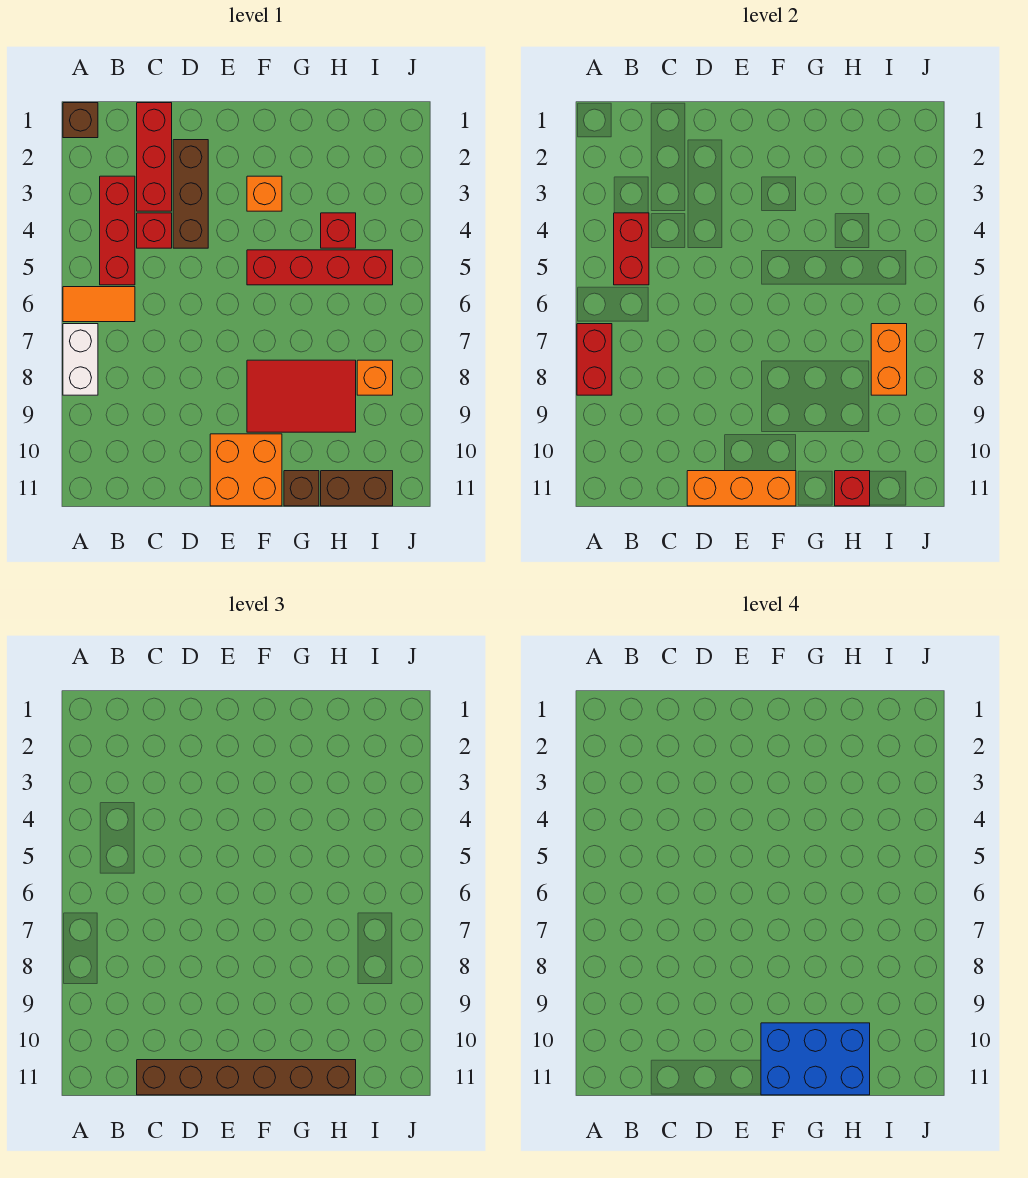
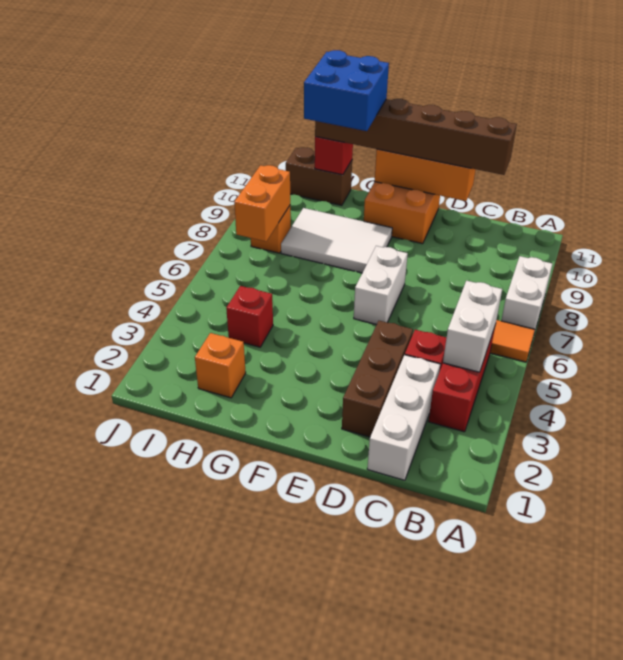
brown 1x1 brick [63,103,98,138] -> none
red 1x2 brick [577,324,612,395] -> none
red 1x2 brick [614,213,649,285] -> white 1x2 brick [443,281,502,372]
red 1x3 brick [137,103,172,211] -> white 1x3 brick [367,355,440,480]
none -> white 1x2 brick [354,246,408,325]
orange 1x1 brick [247,176,282,211] -> orange 1x1 brick moved to [195,333,246,398]
red 1x4 brick [247,250,393,285] -> none
red 2x3 tile [247,360,356,432] -> white 2x3 tile [281,208,392,273]
blue 2x3 brick [761,1023,870,1095] -> blue 2x2 brick [304,50,389,131]
brown 1x1 brick [284,471,319,506] -> none

